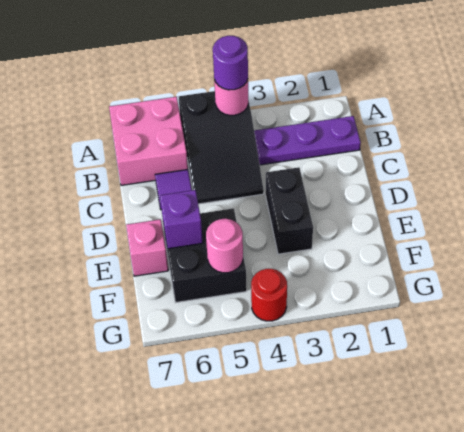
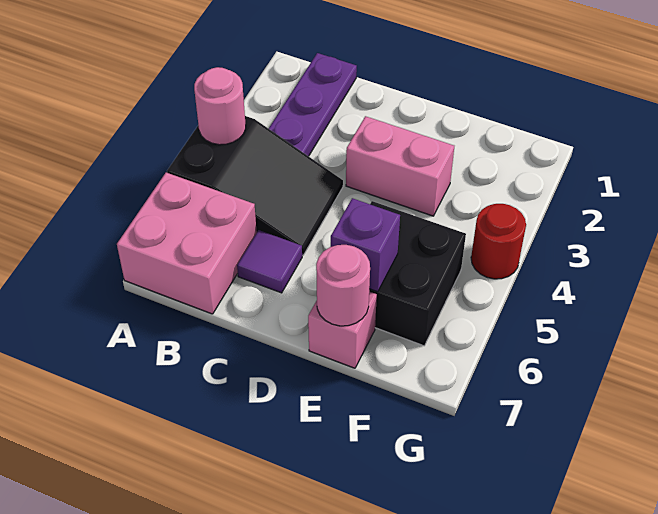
purple 1x1 round brick [213,36,248,90] -> none
black 1x2 brick [266,167,313,254] -> pink 1x2 brick [346,116,454,216]
pink 1x1 round brick [206,219,243,273] -> pink 1x1 round brick moved to [316,245,370,326]

